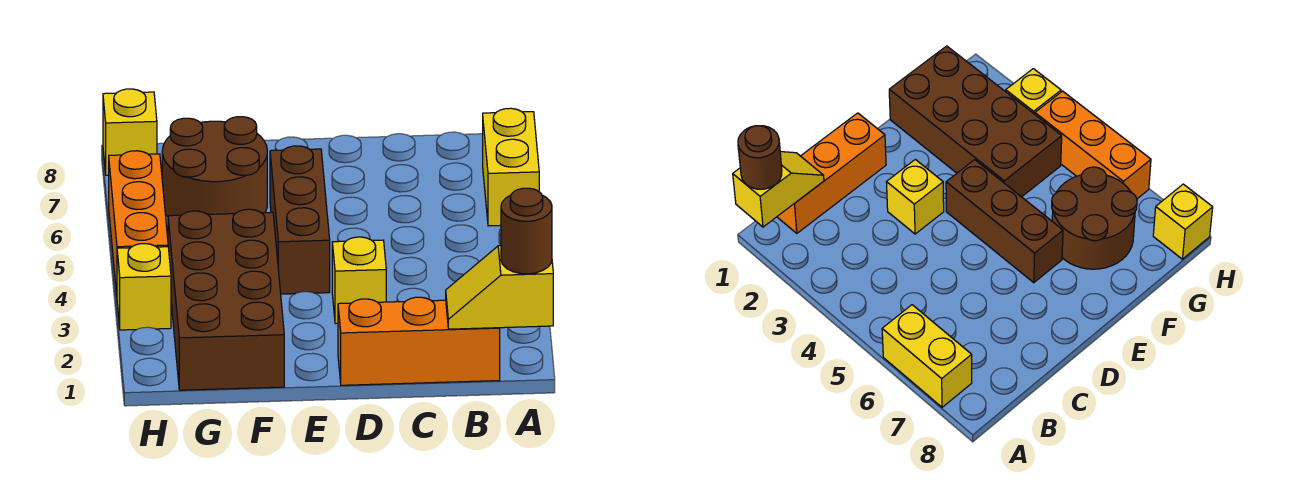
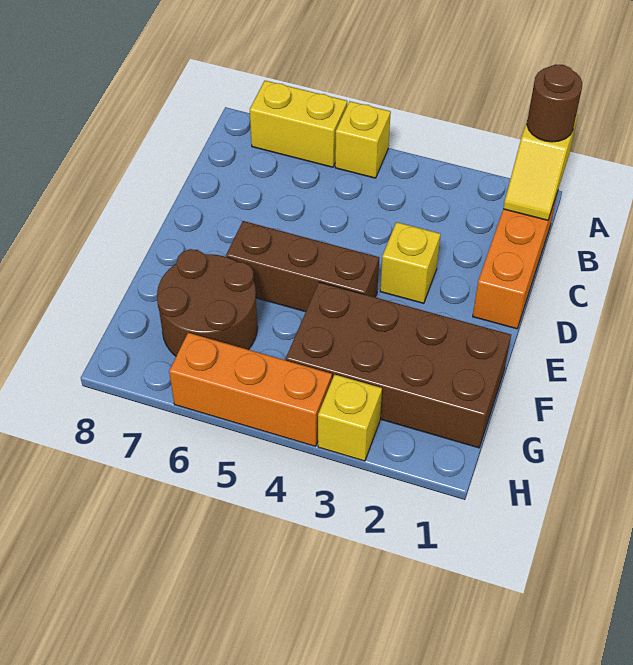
yellow 1x1 brick [103,89,157,175] -> yellow 1x1 brick moved to [335,101,391,178]

